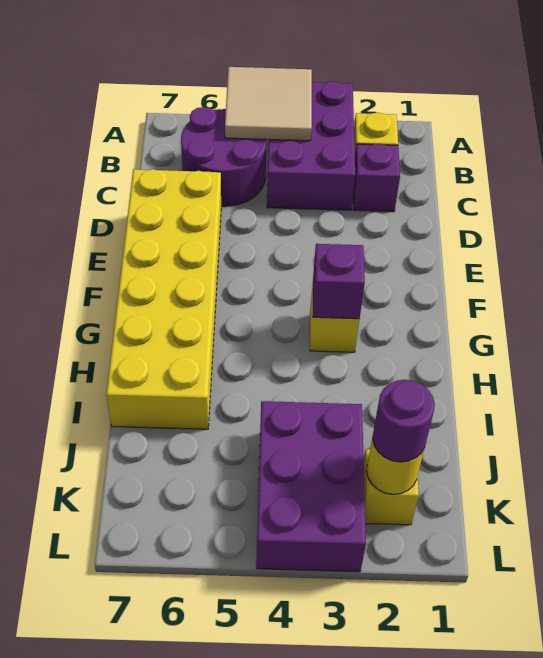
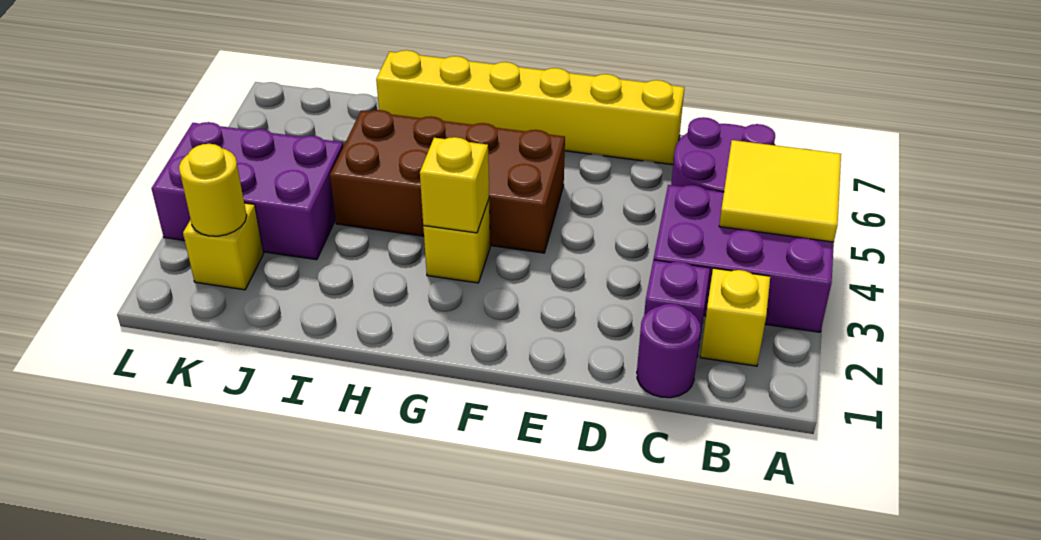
tan 2x2 tile [225,67,312,141] -> yellow 2x2 tile [719,140,841,242]
yellow 2x6 brick [106,169,221,429] -> yellow 1x6 brick [376,50,684,165]
none -> brown 2x4 brick [330,110,565,253]
purple 1x1 brick [313,244,365,319] -> yellow 1x1 brick [420,137,489,233]
purple 1x1 round brick [372,380,435,462] -> purple 1x1 round brick moved to [637,304,701,398]

